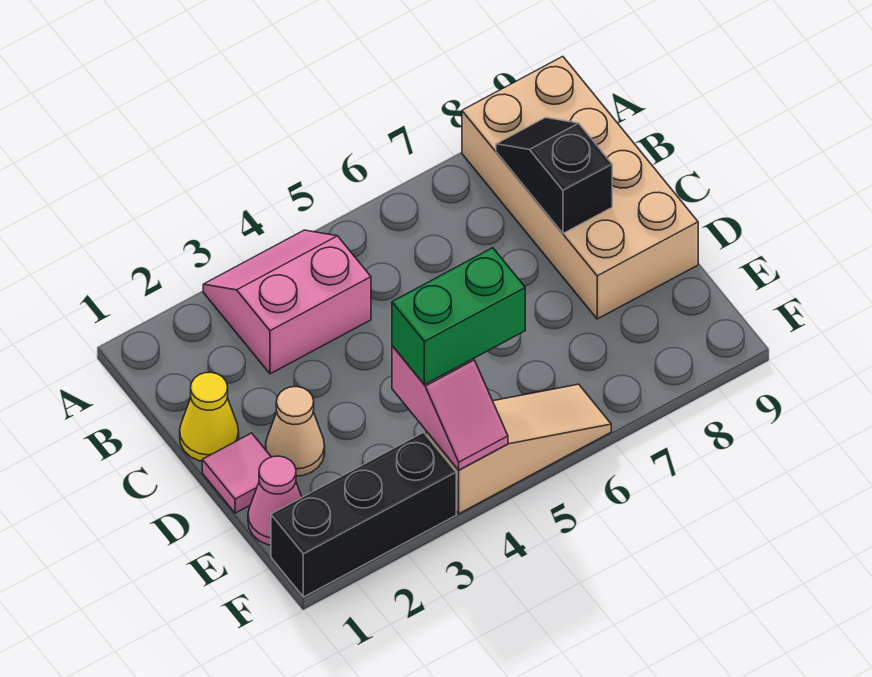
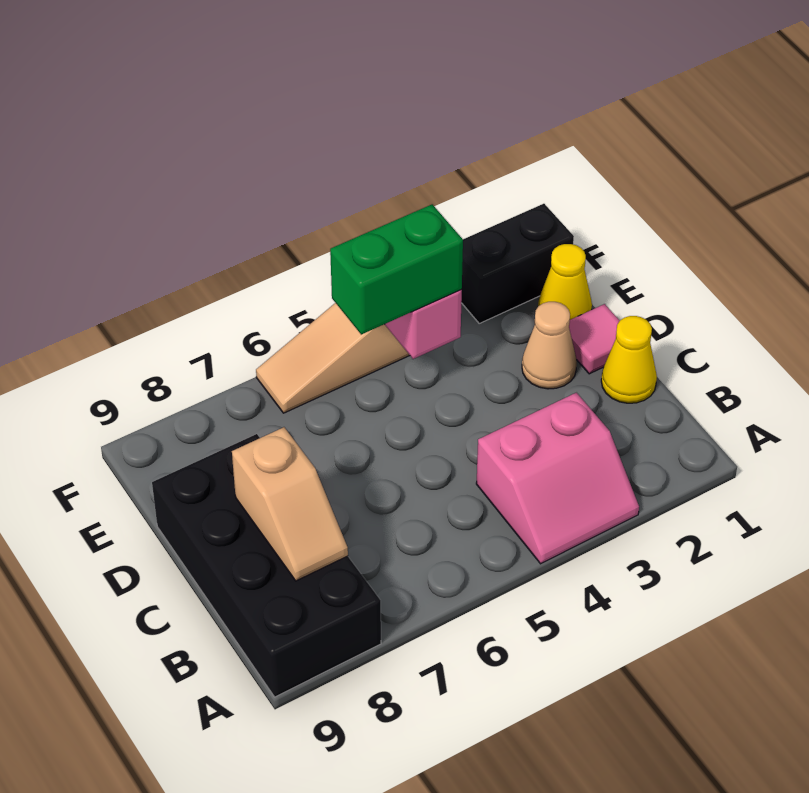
tan 2x4 brick [462,56,698,319] -> black 2x4 brick [152,434,381,697]
black 1x2 slope [496,118,612,233] -> tan 1x2 slope [232,427,348,581]
pink 1x1 cone [248,456,302,545] -> yellow 1x1 cone [538,244,592,320]
black 1x3 brick [271,432,456,597] -> black 1x2 brick [461,204,574,323]

